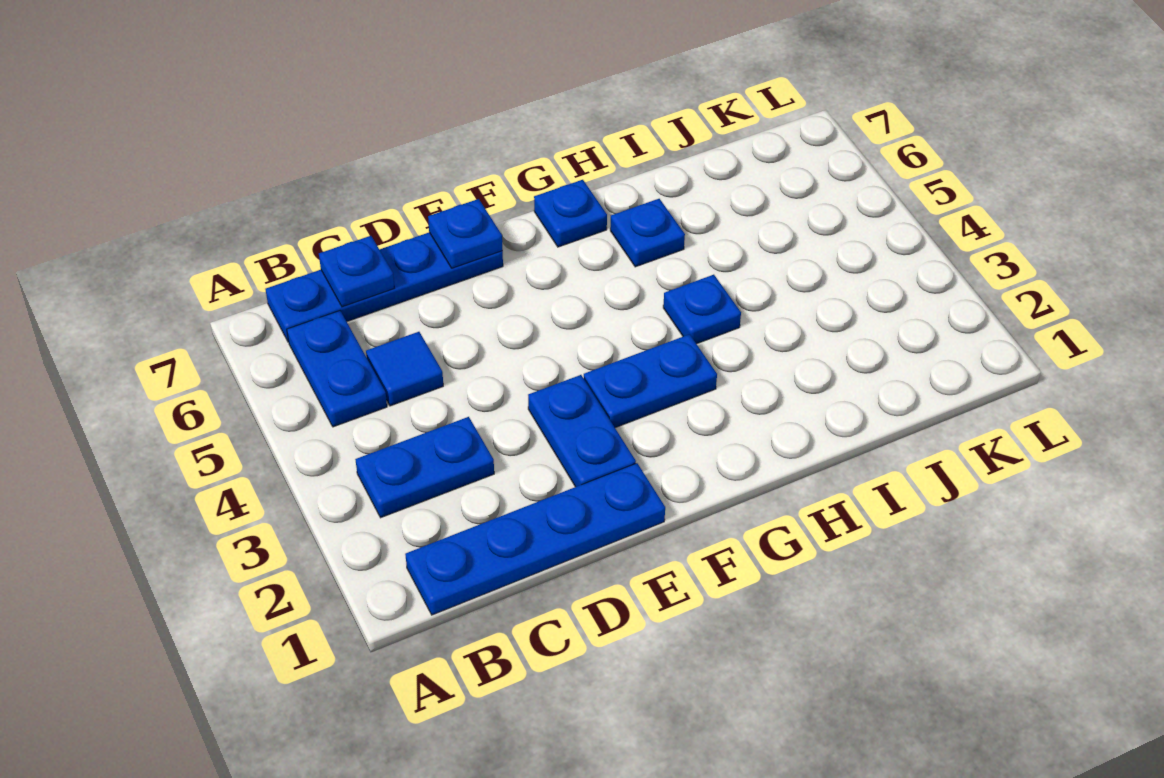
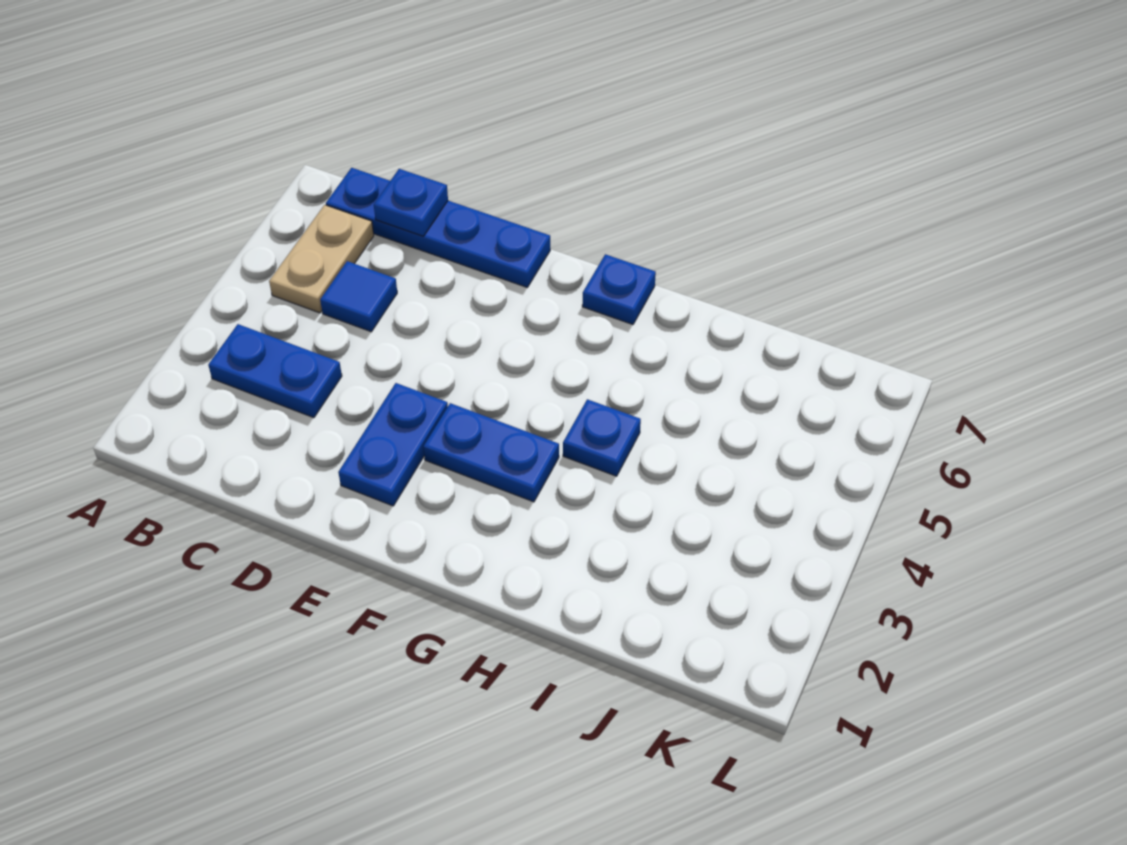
blue 1x4 plate [405,463,665,615] -> none
blue 1x2 plate [287,311,387,427] -> tan 1x2 plate [269,205,374,313]
blue 1x1 plate [428,199,503,268] -> none
blue 1x1 plate [610,199,685,267] -> none

